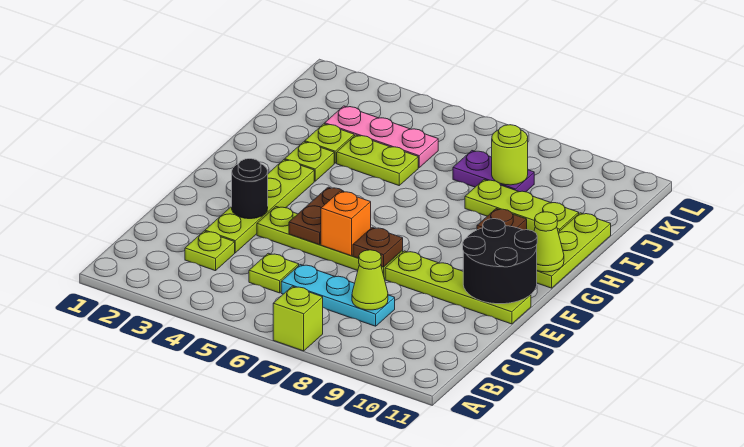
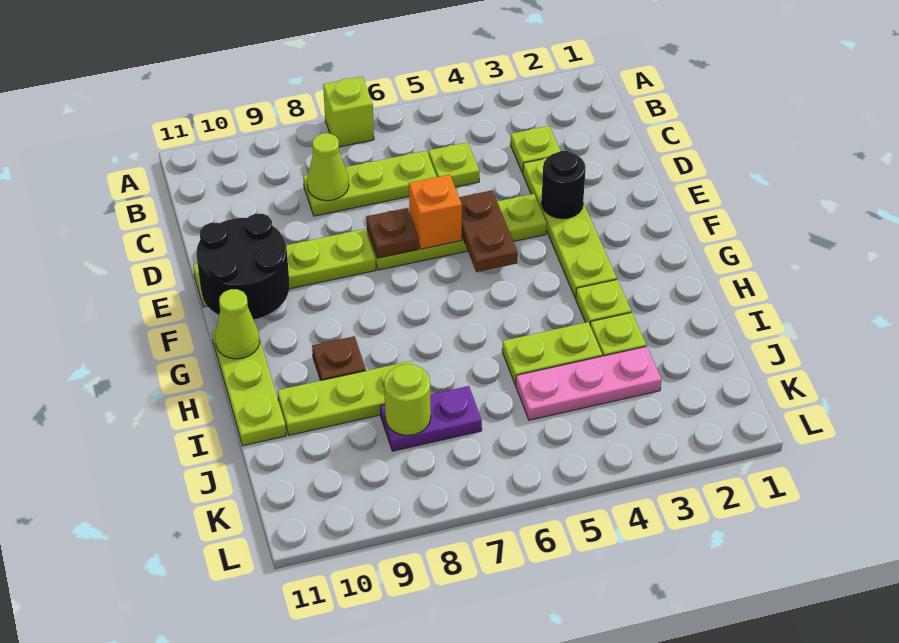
cyan 1x3 plate [281,265,395,326] -> lime 1x3 plate [303,151,437,216]

